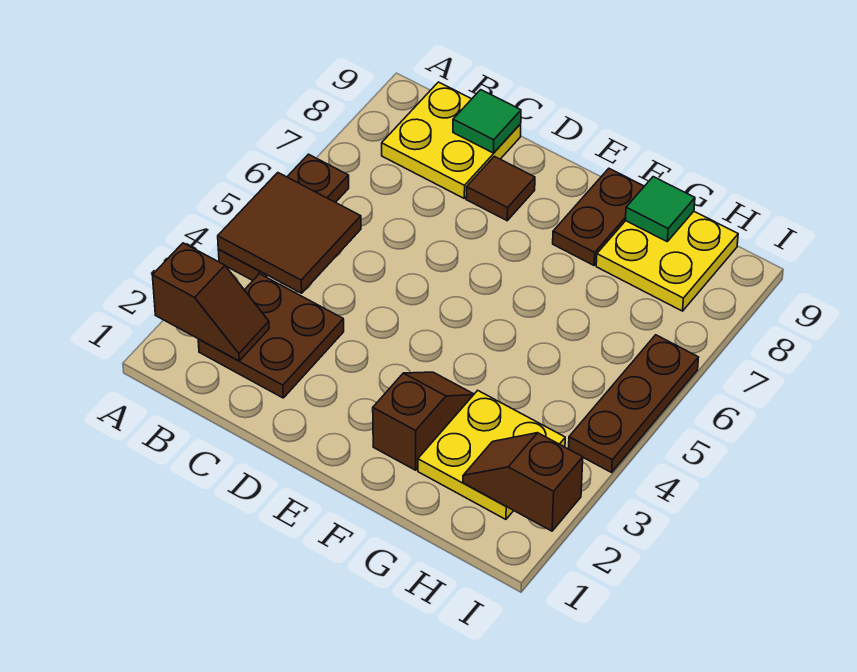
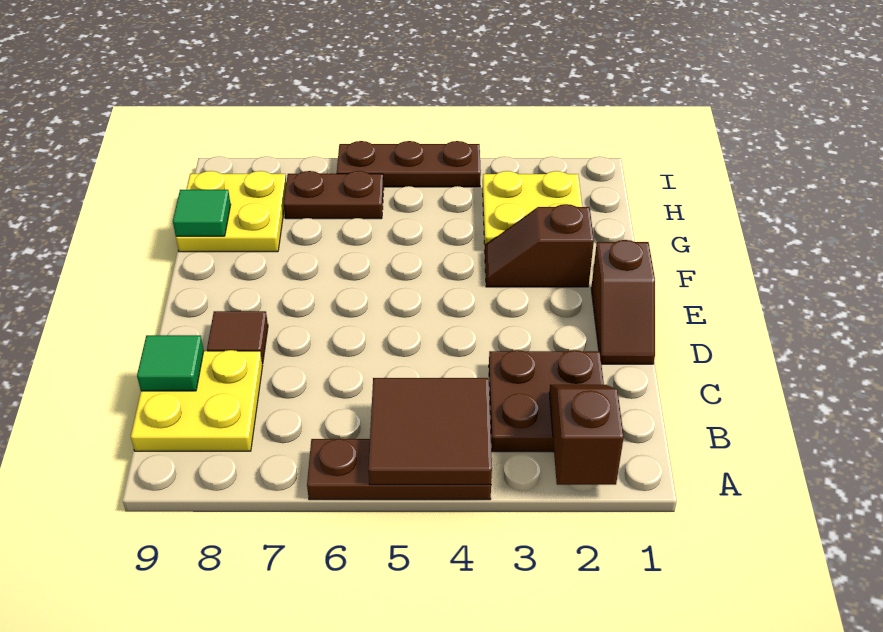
brown 1x2 plate [553,169,644,265] -> brown 1x2 plate moved to [284,171,384,219]
brown 1x2 slope [463,433,583,531] -> brown 1x2 slope moved to [591,240,655,364]

